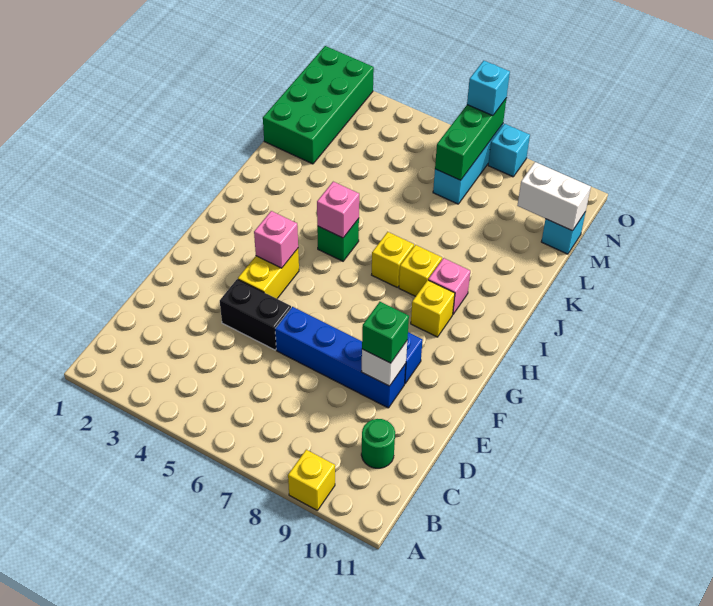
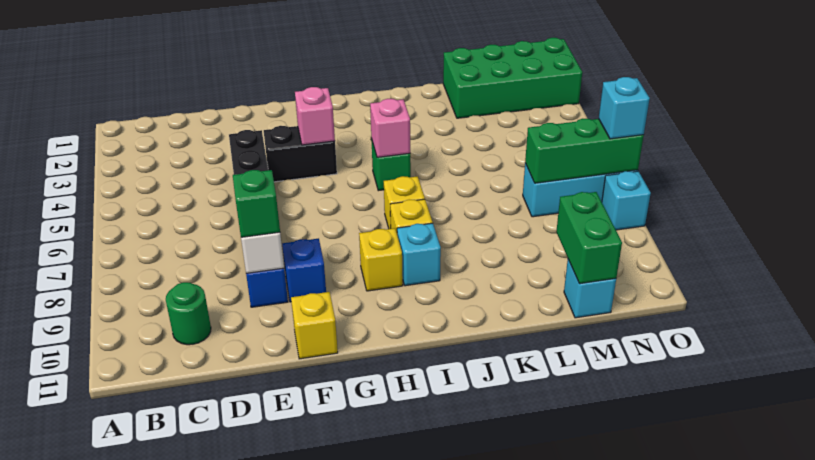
yellow 1x1 brick [288,450,335,510] -> yellow 1x1 brick moved to [291,292,338,359]
yellow 1x2 brick [238,249,299,299] -> black 1x2 brick [264,126,337,182]
pink 1x1 brick [428,258,470,314] -> cyan 1x1 brick [397,223,441,286]
white 1x2 brick [517,162,591,231] -> green 1x2 brick [556,192,622,284]

